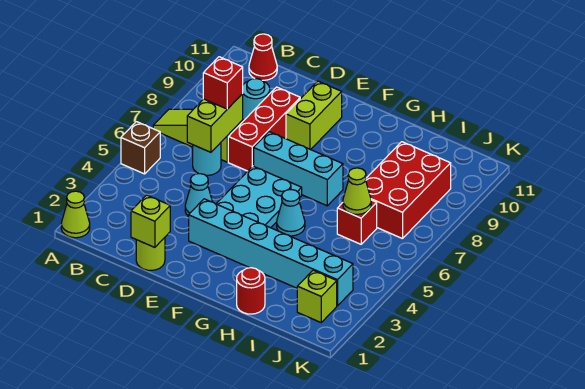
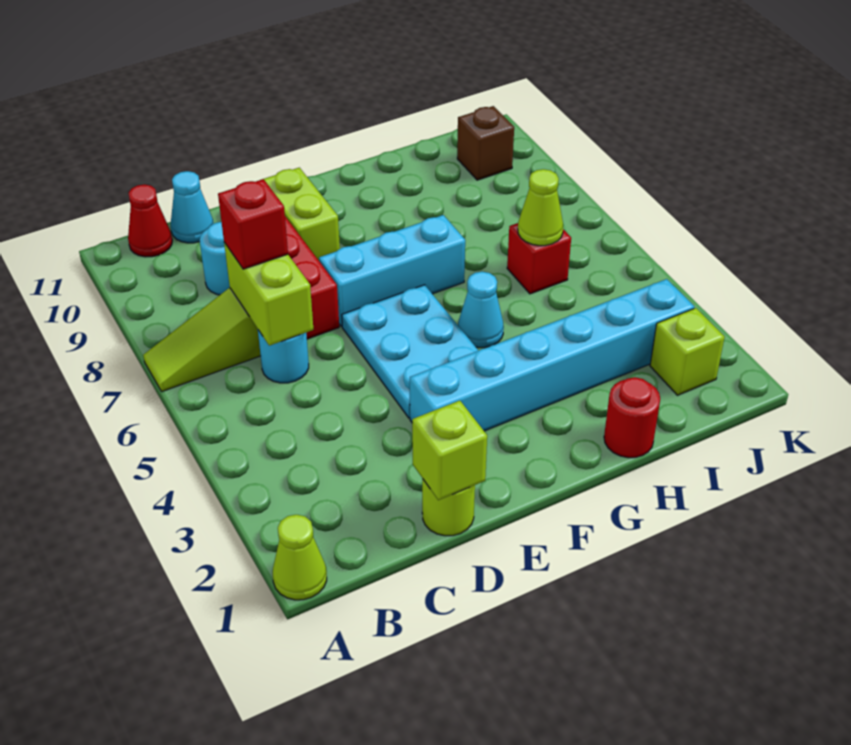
brown 1x1 brick [121,122,160,174] -> brown 1x1 brick moved to [457,106,514,180]
cyan 1x1 cone [185,174,212,217] -> cyan 1x1 cone moved to [171,171,214,243]
red 2x3 brick [366,142,451,239] -> none

